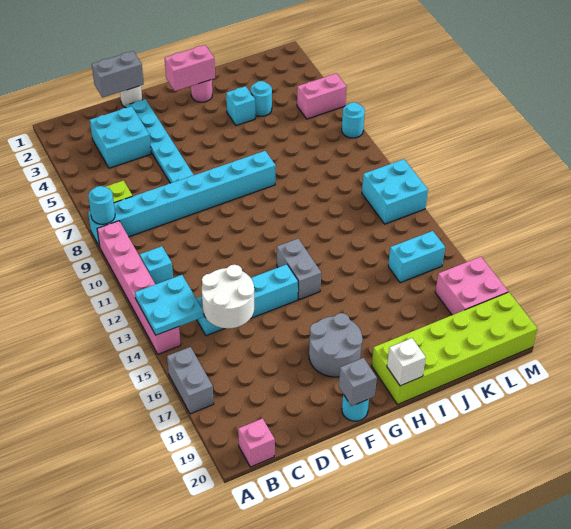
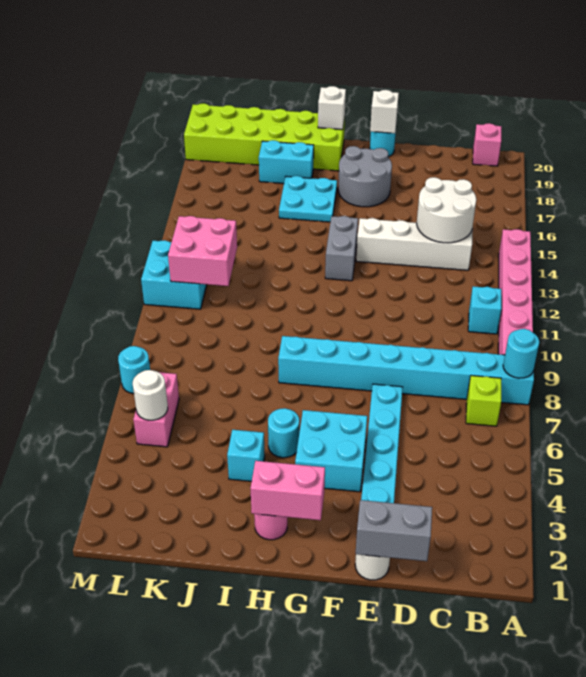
cyan 2x2 plate [135,275,204,335] -> cyan 2x2 plate moved to [279,176,337,222]
grey 1x2 brick [167,347,214,414] -> none
cyan 2x2 brick [90,106,151,168] -> cyan 2x2 brick moved to [295,410,367,492]
cyan 1x4 brick [196,264,298,336] -> white 1x4 brick [356,218,473,270]
grey 1x1 brick [339,358,377,406] -> white 1x1 brick [370,90,399,133]
cyan 1x1 round brick [251,81,272,116] -> cyan 1x1 round brick moved to [268,408,299,458]
cyan 1x2 brick [388,231,445,283] -> cyan 1x2 brick moved to [259,140,314,184]
pink 1x2 brick [297,73,347,119] -> pink 1x2 brick turned to [133,372,179,447]
none -> white 1x1 round brick [133,370,168,420]
pink 2x2 brick [435,257,508,315] -> pink 2x2 brick moved to [168,216,237,286]

